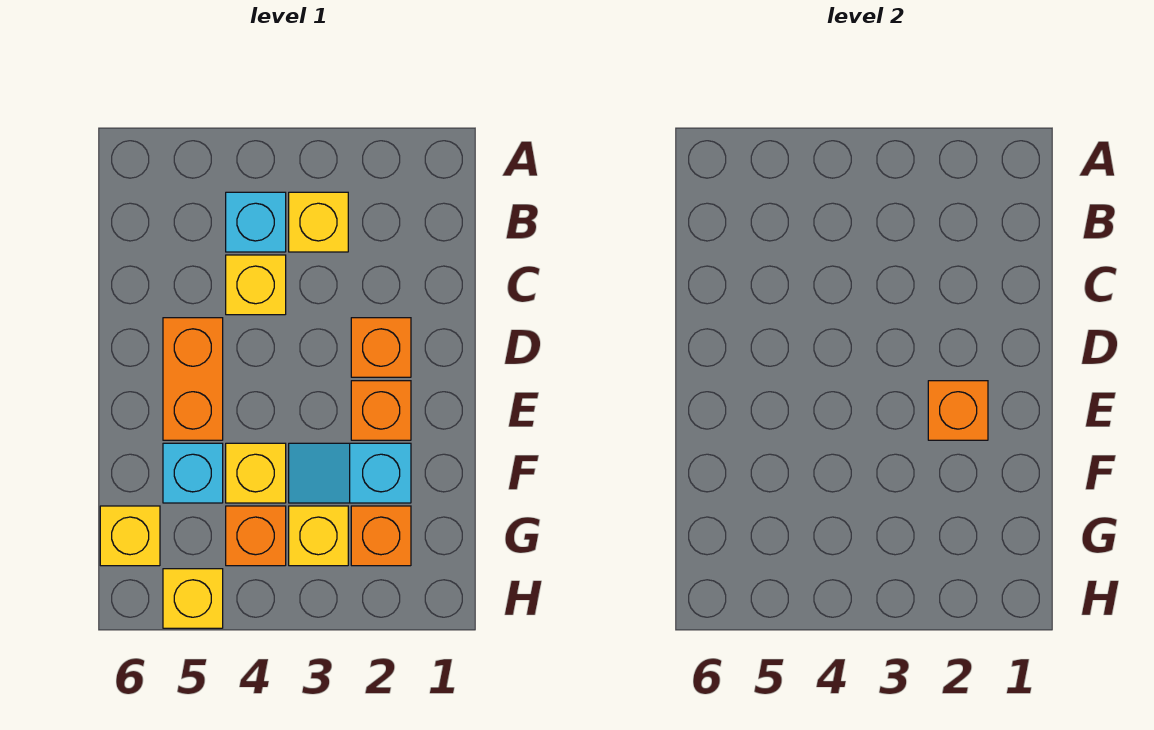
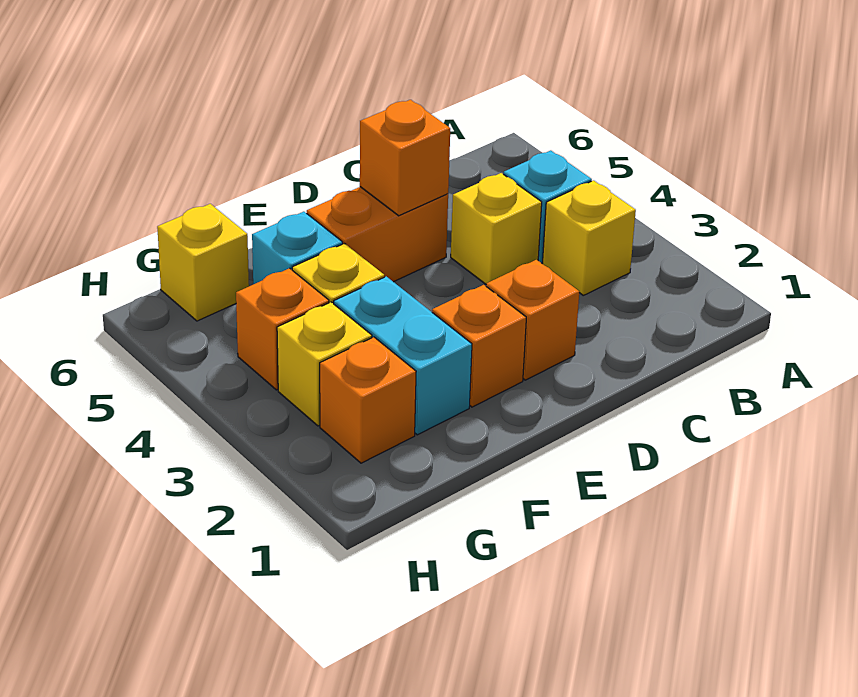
orange 1x1 brick [928,381,988,440] -> orange 1x1 brick moved to [360,100,450,216]
cyan 1x2 slope [289,443,411,503] -> cyan 1x2 brick [334,276,472,435]
yellow 1x1 brick [163,569,223,628] -> none

